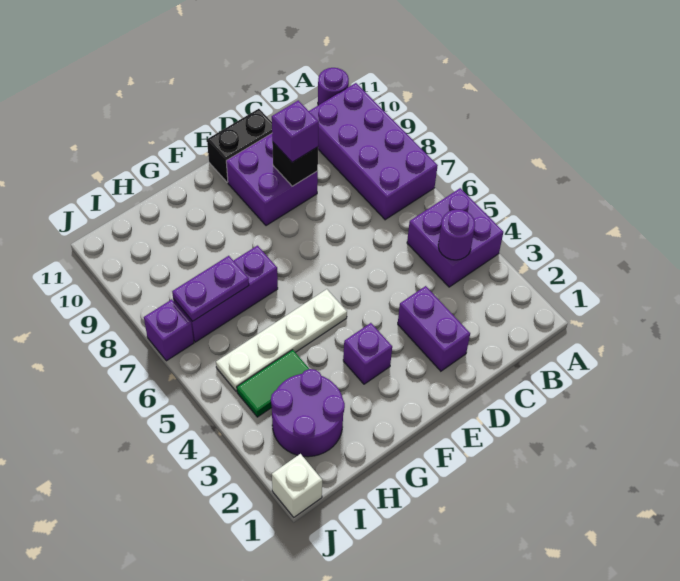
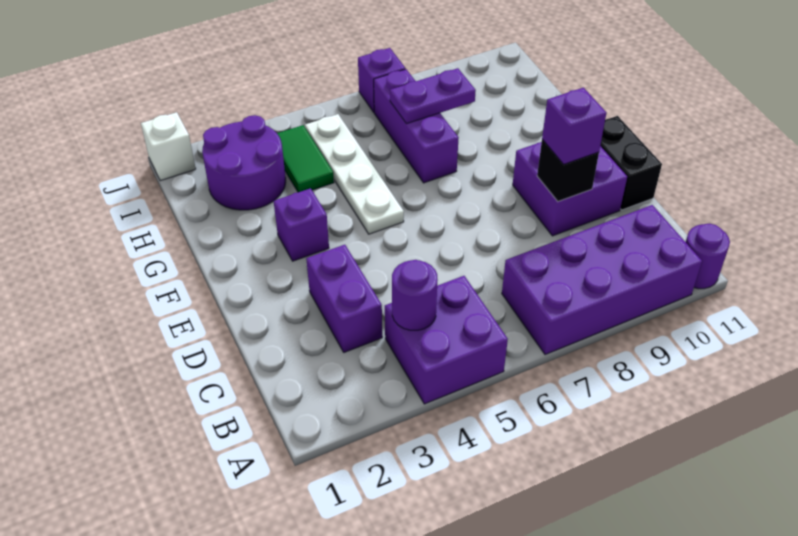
purple 1x2 brick [398,286,470,371] -> purple 1x2 brick turned to [306,245,382,352]
purple 1x2 plate [172,256,249,321] -> purple 1x2 plate turned to [390,68,476,124]

